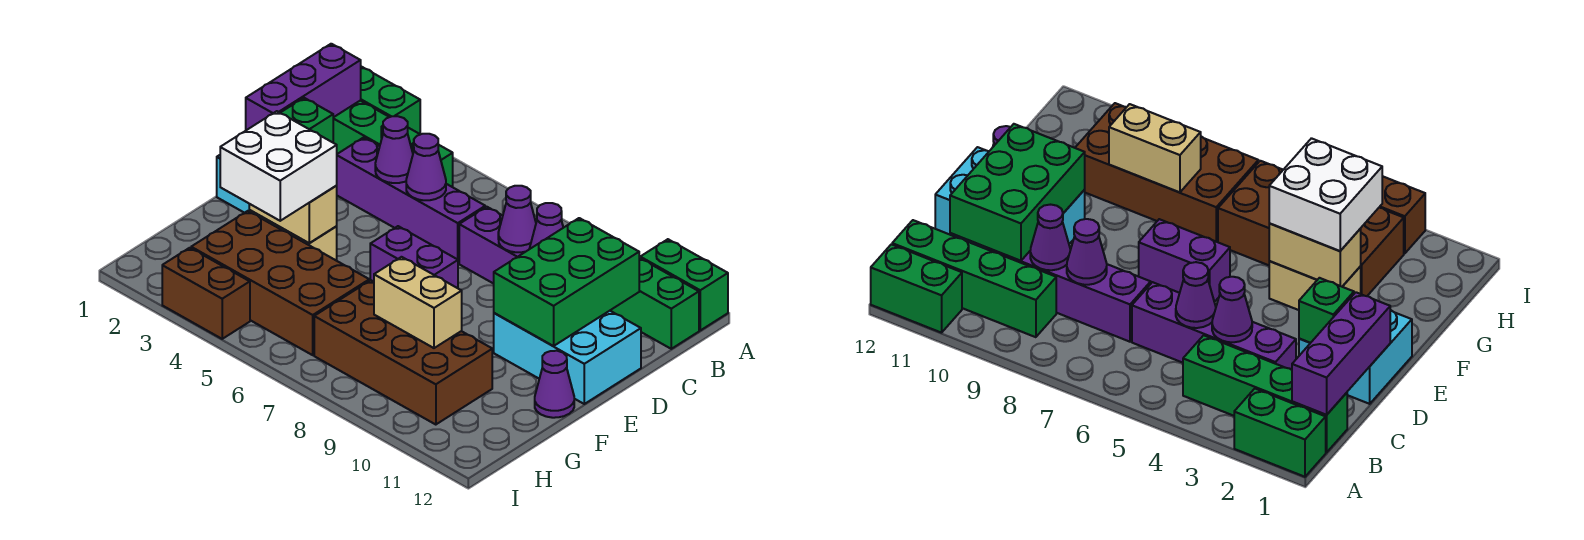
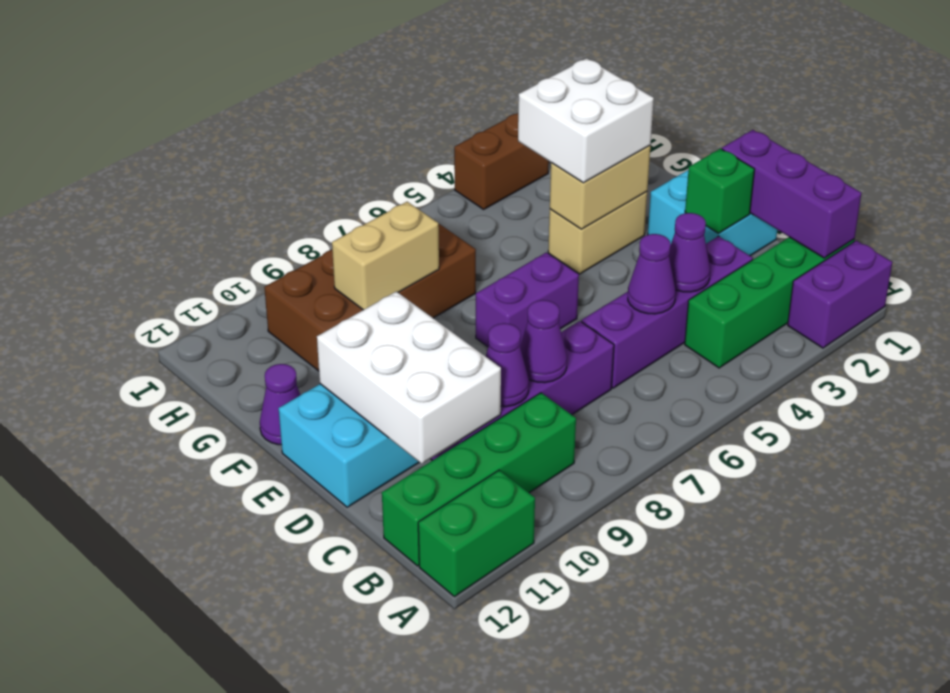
green 1x2 brick [360,67,420,134] -> purple 1x2 brick [788,240,892,348]
green 2x3 brick [494,218,639,346] -> white 2x3 brick [317,292,501,464]
brown 2x4 brick [191,211,369,355] -> none

